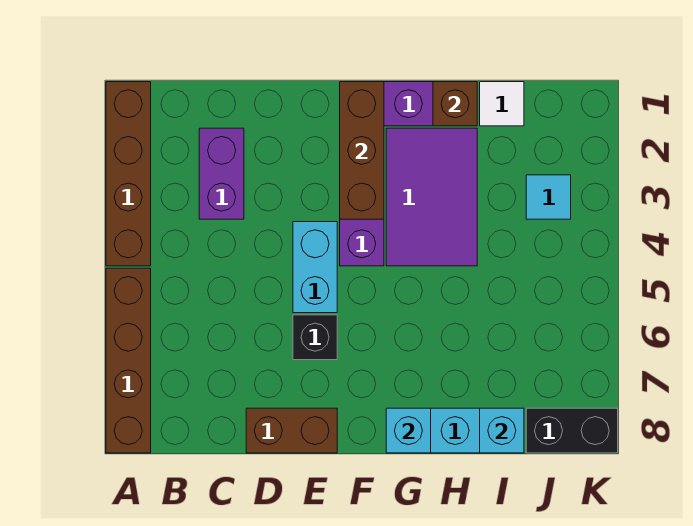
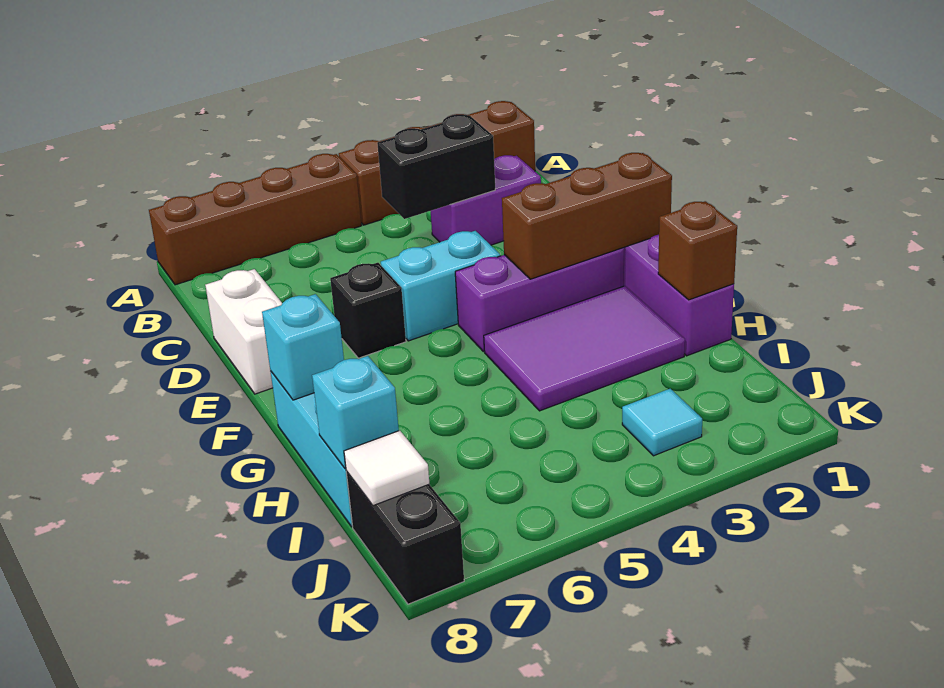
none -> black 1x2 brick [377,114,495,219]
brown 1x2 brick [246,408,337,453] -> white 1x2 brick [205,269,282,394]
white 1x1 tile [480,82,524,126] -> white 1x1 tile moved to [344,431,429,506]

